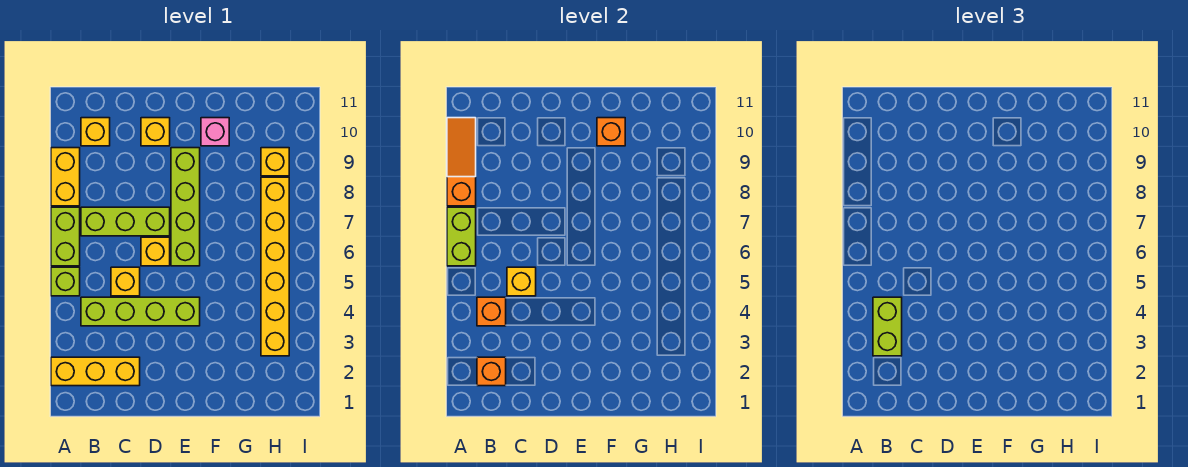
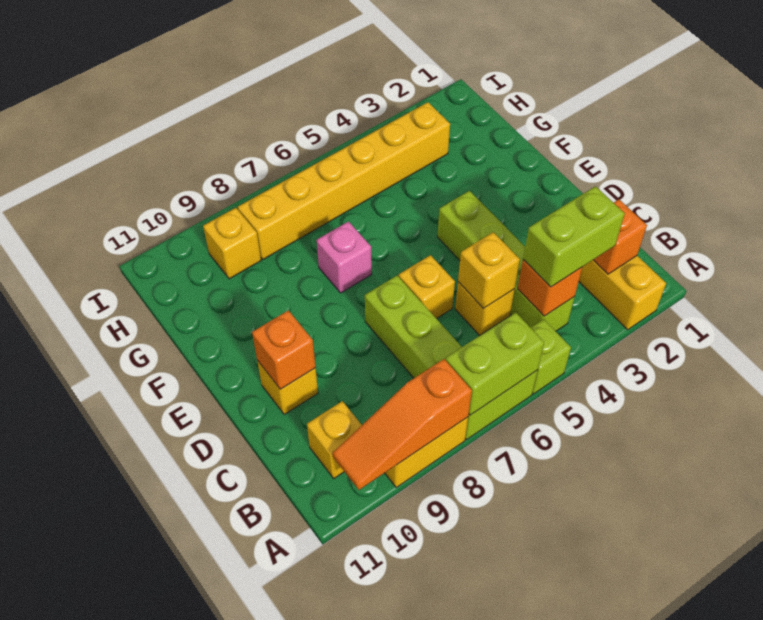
lime 1x4 brick [171,148,200,266] -> none
pink 1x1 brick [201,118,229,146] -> pink 1x1 brick moved to [317,222,372,293]
orange 1x1 brick [597,118,625,146] -> orange 1x1 brick moved to [252,310,316,389]

